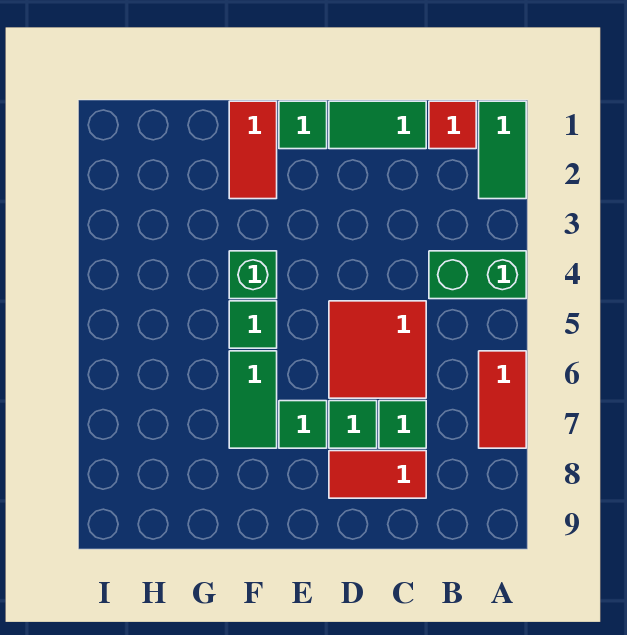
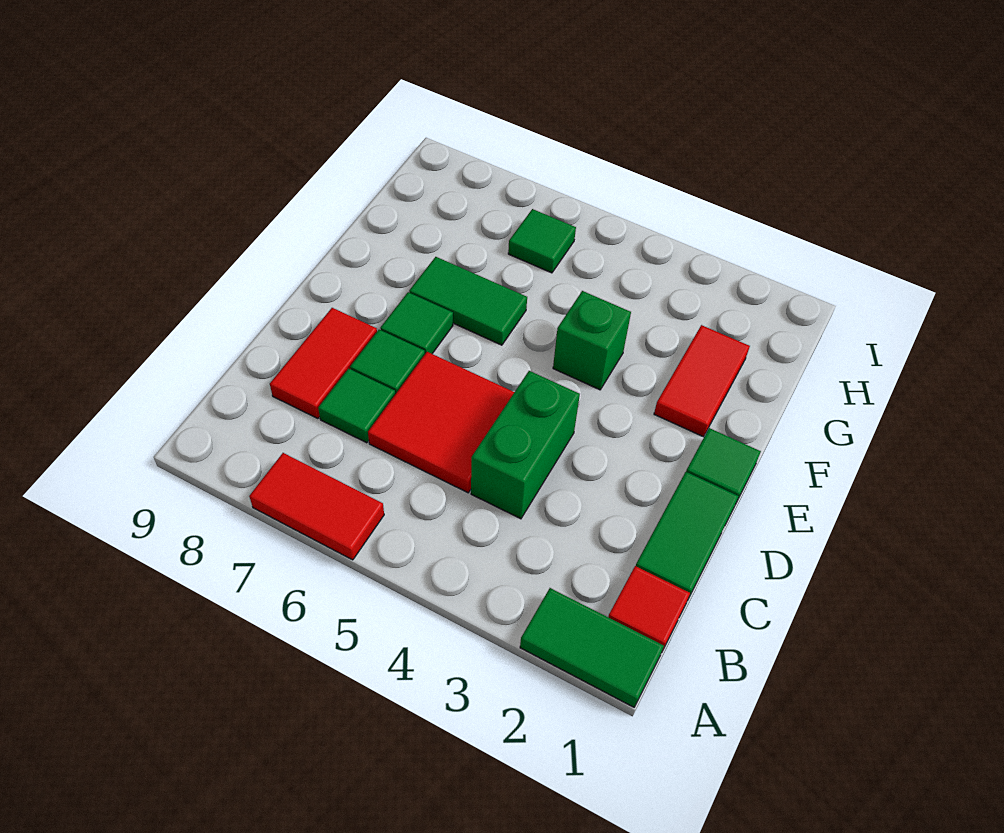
green 1x2 brick [429,251,526,299] -> green 1x2 brick moved to [471,371,580,519]
red 1x2 tile [229,101,277,199] -> red 1x2 tile turned to [654,325,750,437]
green 1x1 tile [229,301,277,348] -> green 1x1 tile moved to [508,209,576,273]

